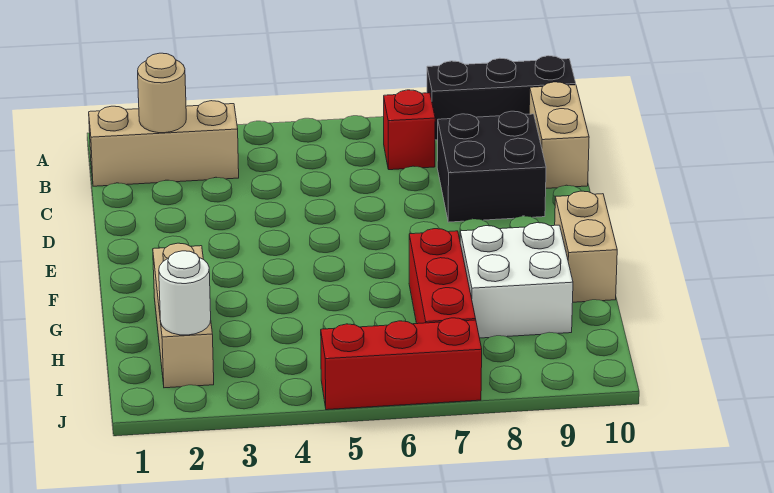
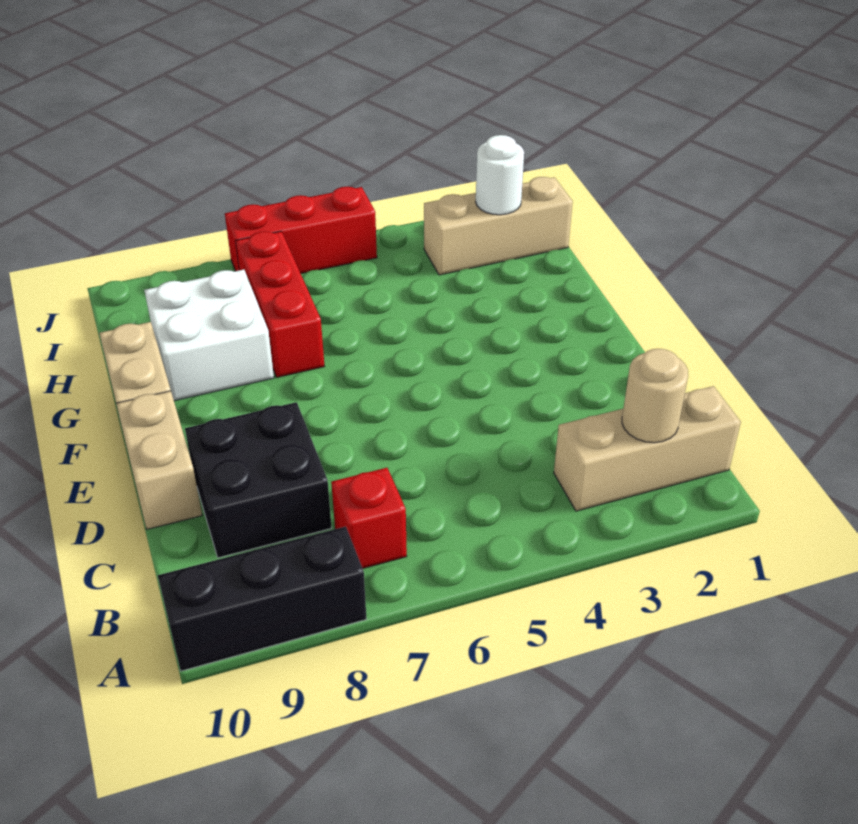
tan 1x2 brick [529,82,589,188] -> tan 1x2 brick moved to [116,391,202,529]
tan 1x3 brick [153,243,214,388] -> tan 1x3 brick turned to [424,177,573,275]

